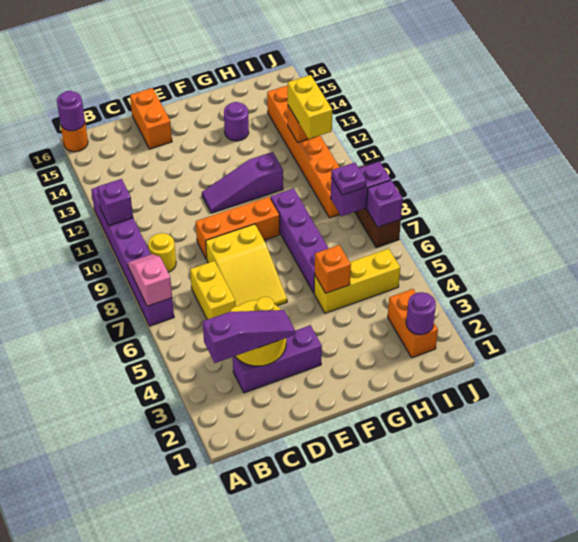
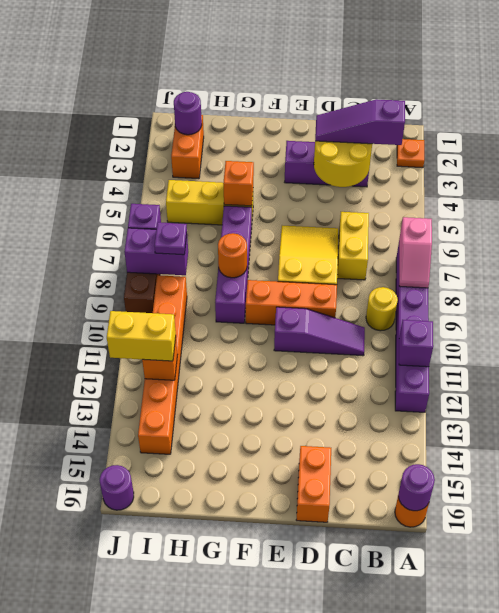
none -> orange 1x1 plate [397,139,424,168]
purple 1x3 slope [202,152,283,213] -> purple 1x3 slope moved to [274,307,365,356]
none -> orange 1x1 round brick [218,233,247,278]
purple 1x1 round brick [224,102,249,141] -> purple 1x1 round brick moved to [100,465,134,510]
yellow 1x2 brick [288,75,332,139] -> yellow 1x2 brick turned to [107,311,176,361]

